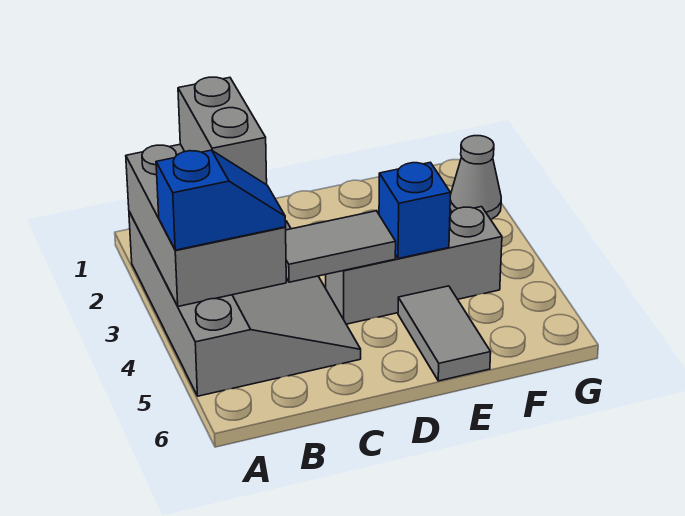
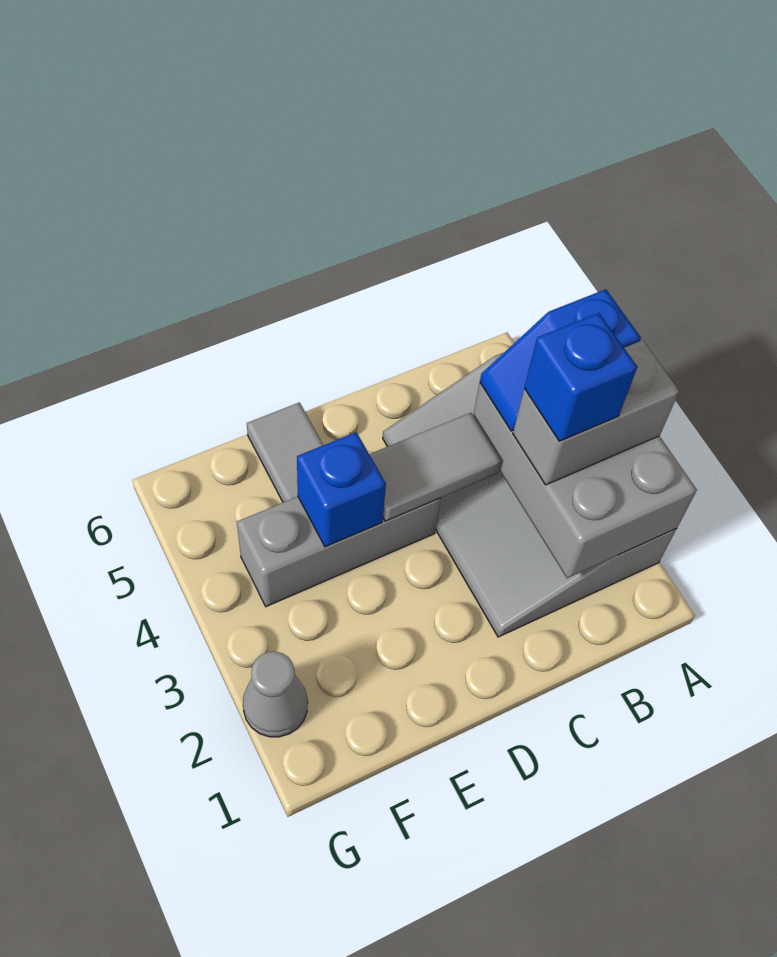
grey 1x2 brick [178,77,267,185] -> grey 1x2 brick turned to [513,340,679,485]
none -> blue 1x1 brick [524,313,637,441]

